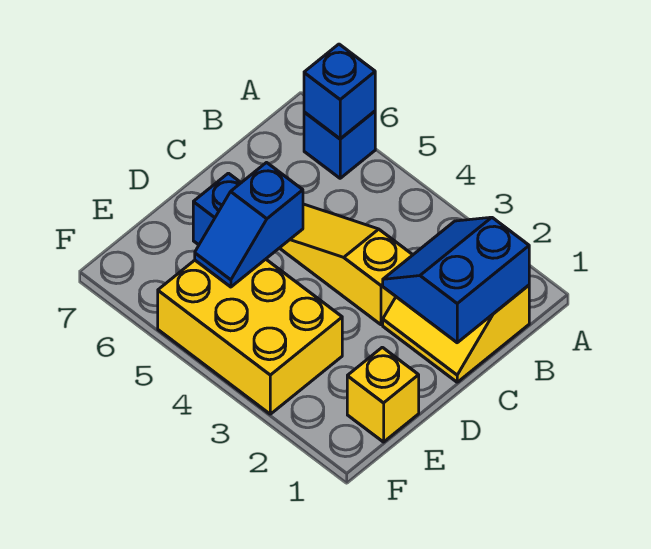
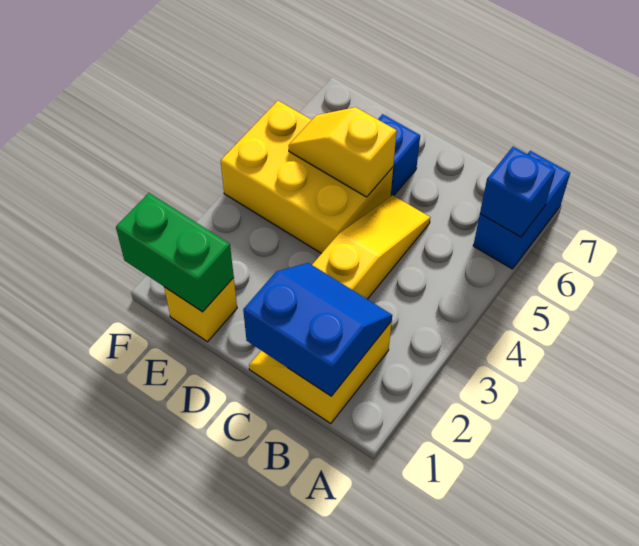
blue 1x1 brick [304,111,375,178] -> blue 1x2 brick [473,151,570,269]
blue 1x2 slope [195,163,303,287] -> yellow 1x2 slope [289,107,397,197]
none -> green 1x2 brick [116,193,234,312]
yellow 2x3 brick [158,259,342,414] -> yellow 2x3 brick turned to [221,101,393,254]

